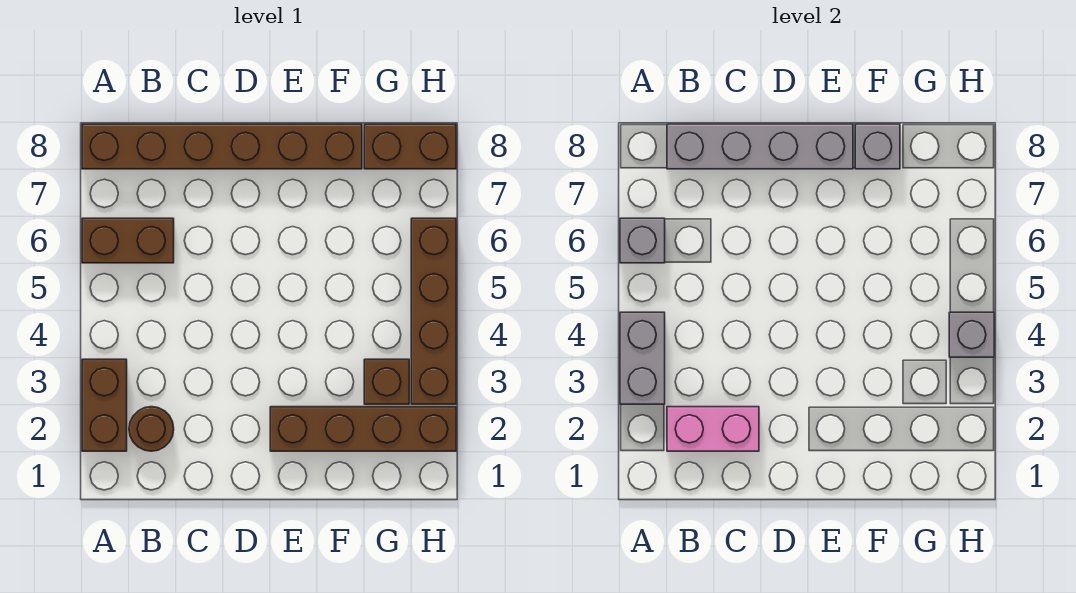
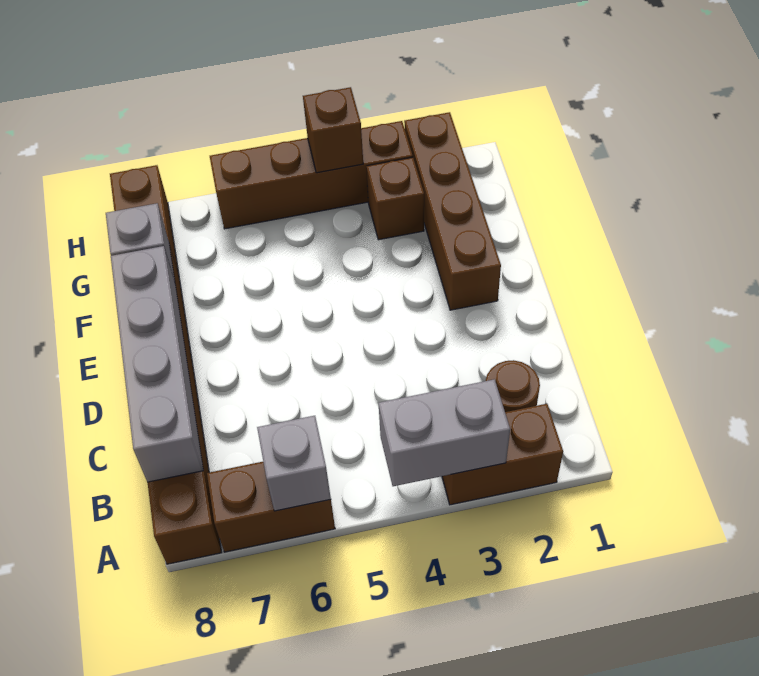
brown 1x2 brick [82,218,174,263] -> brown 1x2 brick turned to [207,462,335,552]
pink 1x2 brick [667,407,759,451] -> none
grey 1x1 brick [949,312,994,357] -> brown 1x1 brick [303,87,363,173]

